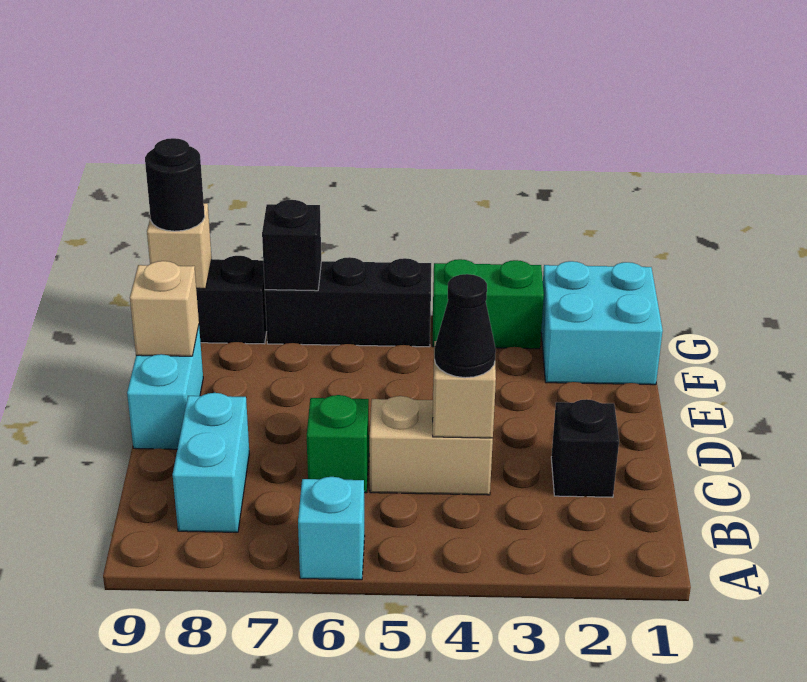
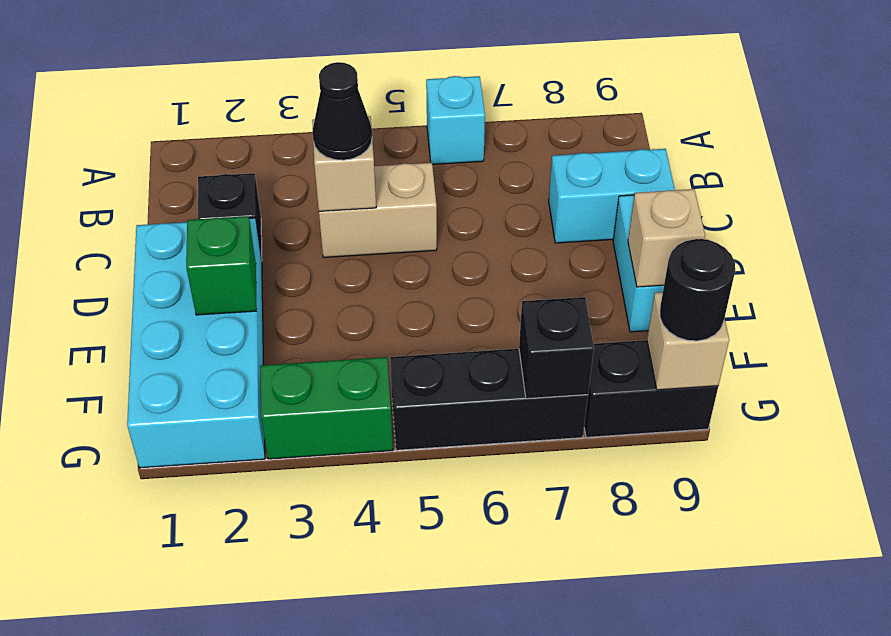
cyan 1x2 brick [173,393,249,532] -> cyan 1x2 brick turned to [549,149,675,243]
green 1x1 brick [307,395,369,493] -> green 1x1 brick moved to [186,216,257,315]
cyan 2x2 brick [541,261,663,385] -> cyan 2x4 brick [127,218,265,468]

